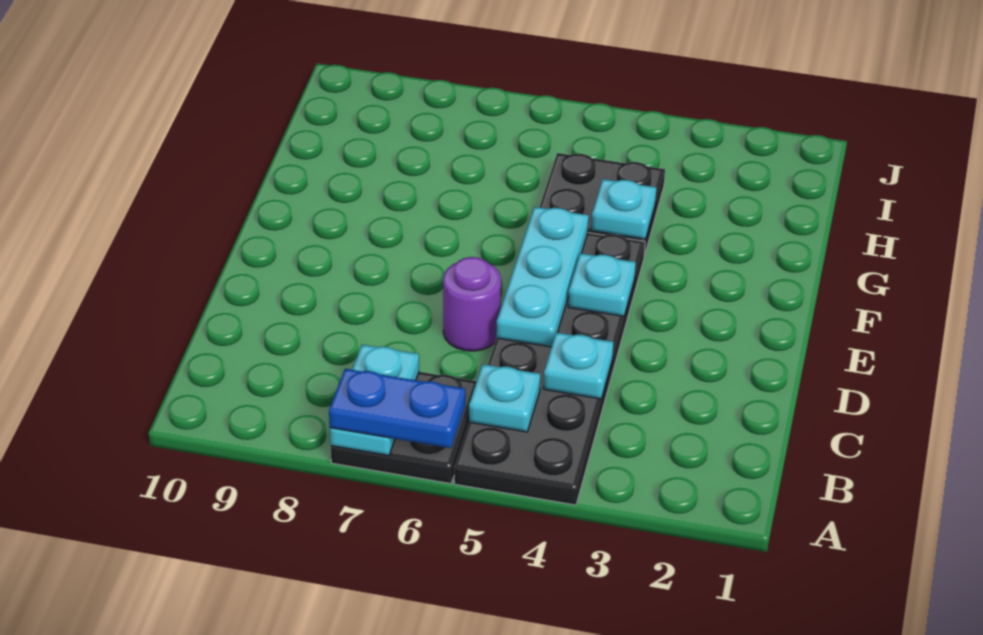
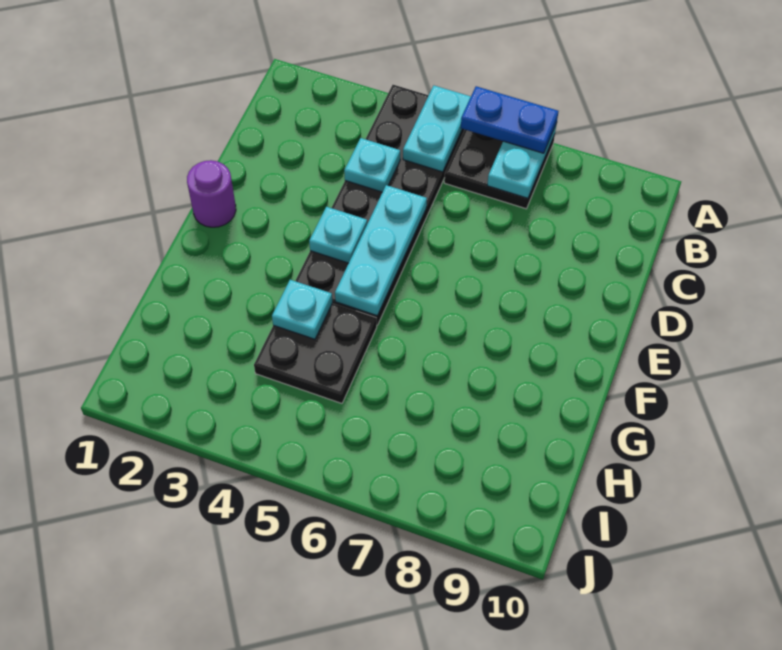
cyan 1x1 plate [469,364,540,432] -> cyan 1x2 plate [403,86,471,172]
purple 1x1 round brick [443,257,501,351] -> purple 1x1 round brick moved to [187,160,236,227]

